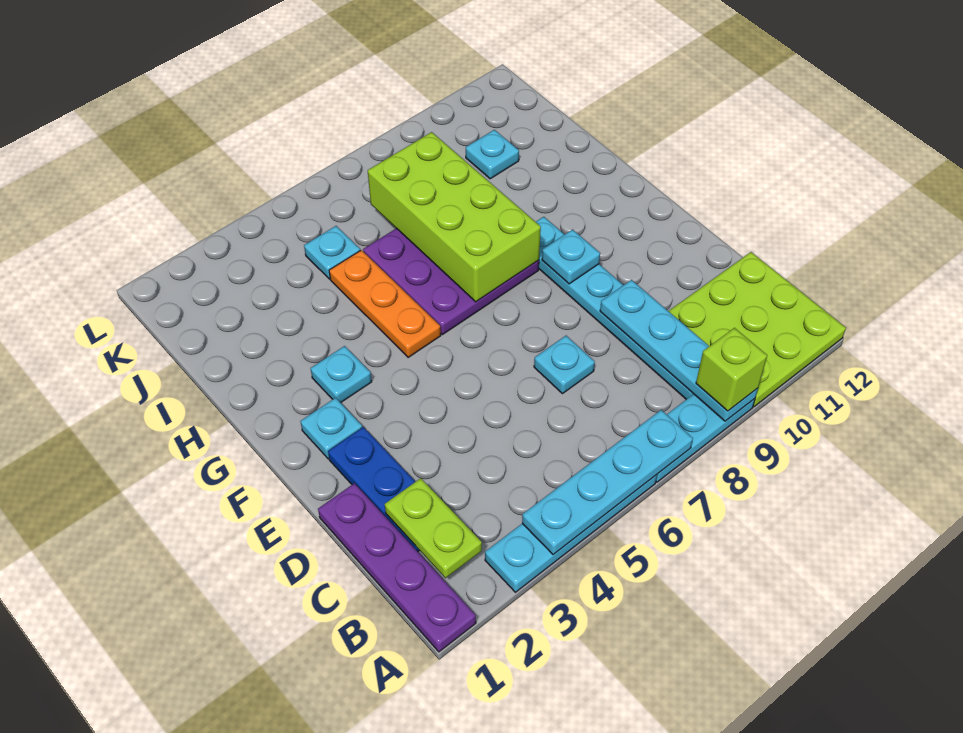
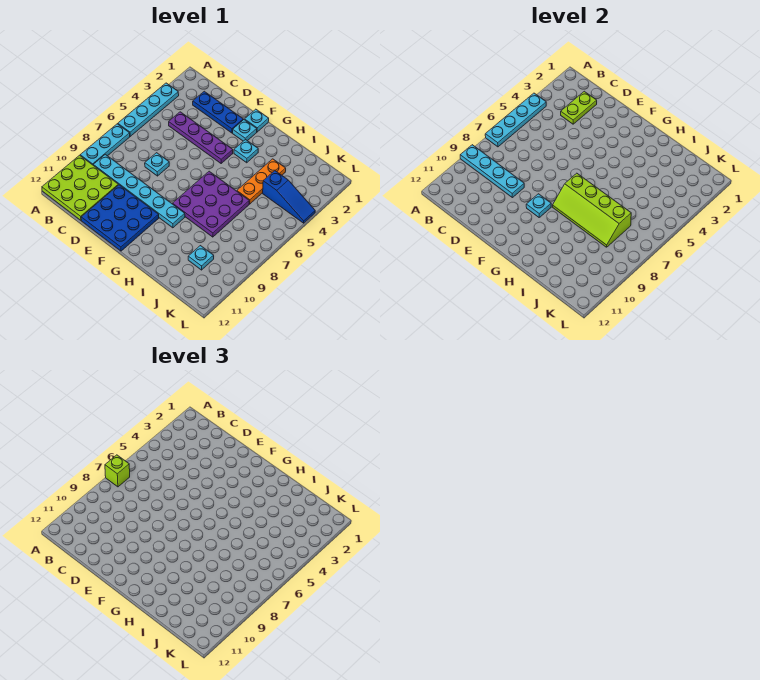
purple 1x4 plate [318,483,476,652] -> purple 1x4 plate moved to [169,112,233,163]
lime 1x1 brick [696,328,767,411] -> lime 1x1 brick moved to [105,455,130,487]
lime 1x2 plate [385,478,482,578] -> lime 1x2 plate turned to [561,91,597,124]
none -> blue 3x3 plate [81,185,159,251]
orange 1x3 plate [329,250,441,357] -> orange 1x3 plate turned to [237,159,286,204]
lime 2x4 brick [368,132,541,302] -> lime 2x4 slope [553,173,631,247]
none -> blue 1x3 slope [263,171,315,223]
cyan 1x1 plate [304,226,360,279] -> cyan 1x1 plate moved to [245,109,269,132]

